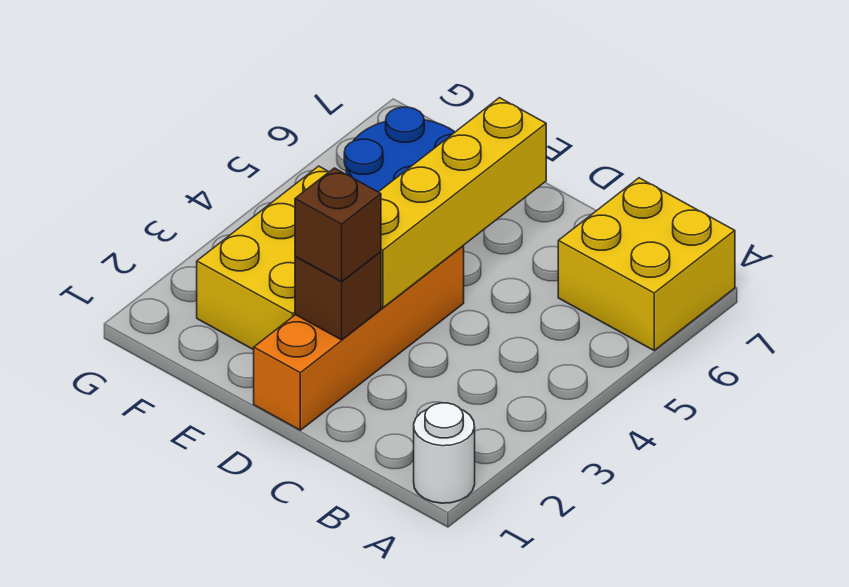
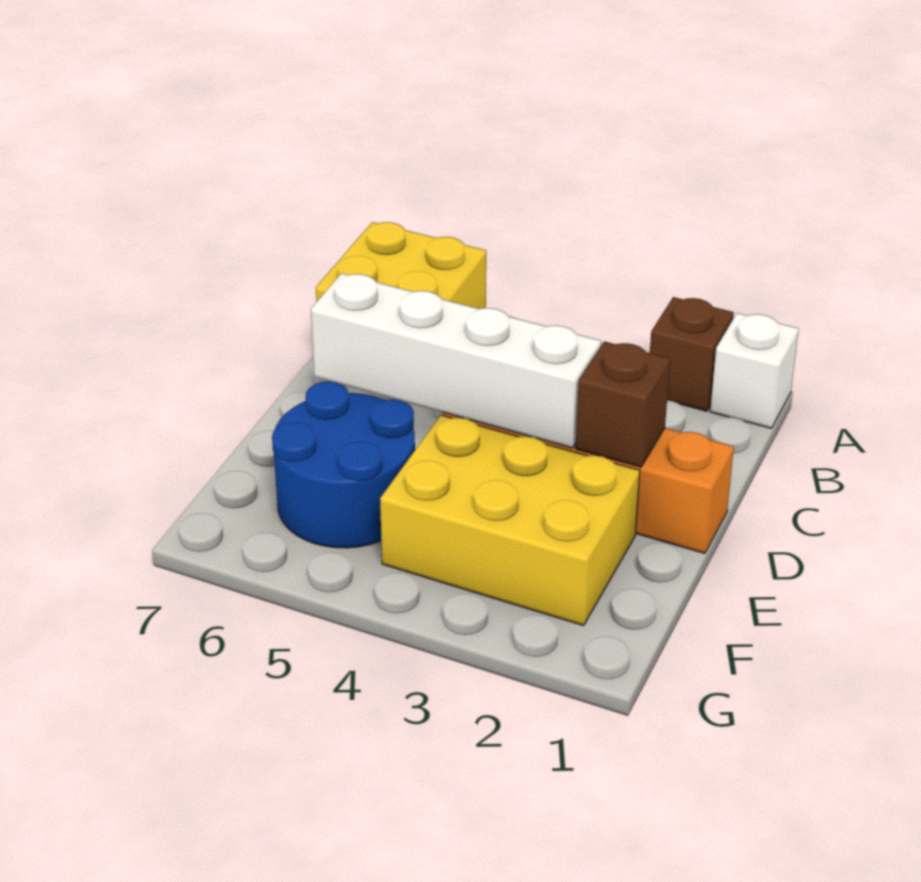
white 1x1 round brick [414,403,475,503] -> white 1x1 brick [710,313,799,428]
brown 1x1 brick [295,168,381,282] -> brown 1x1 brick moved to [650,297,734,411]
yellow 1x4 brick [379,98,546,308] -> white 1x4 brick [311,273,601,448]

